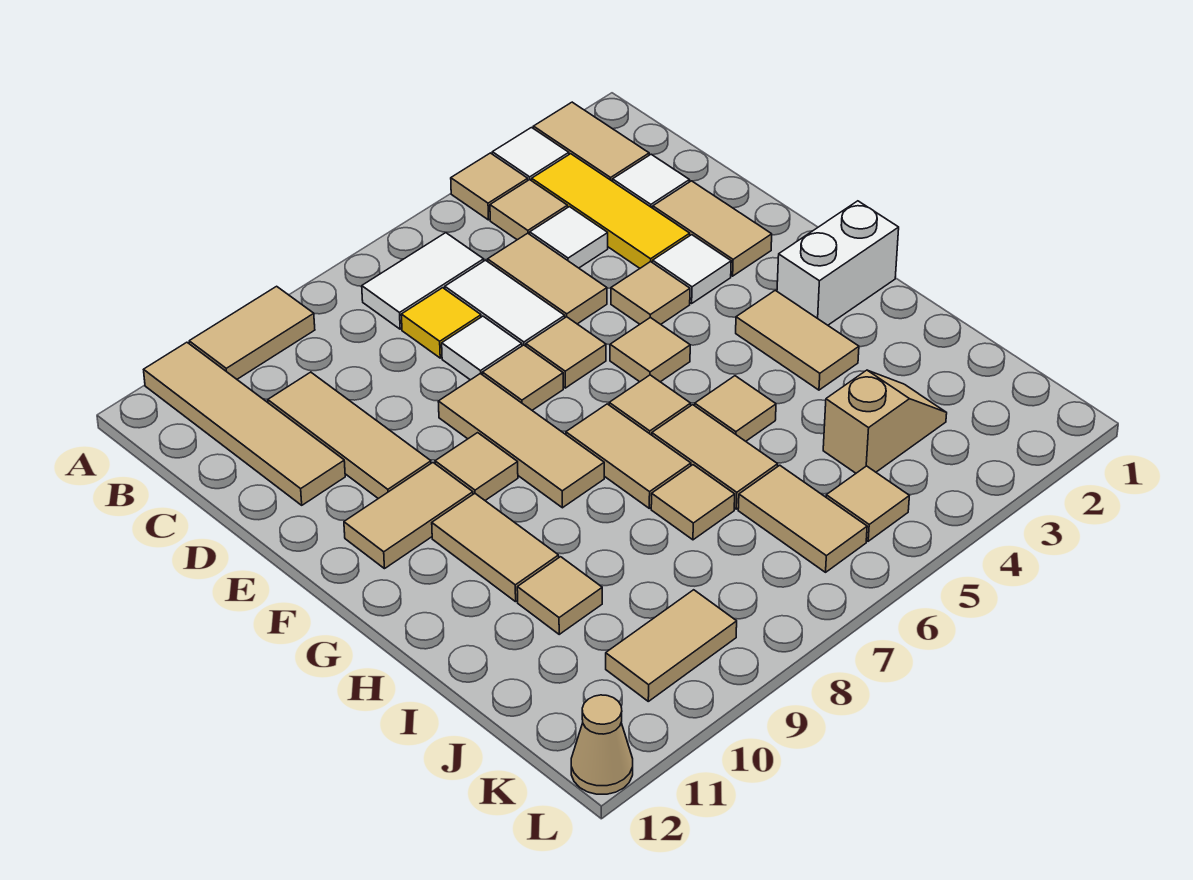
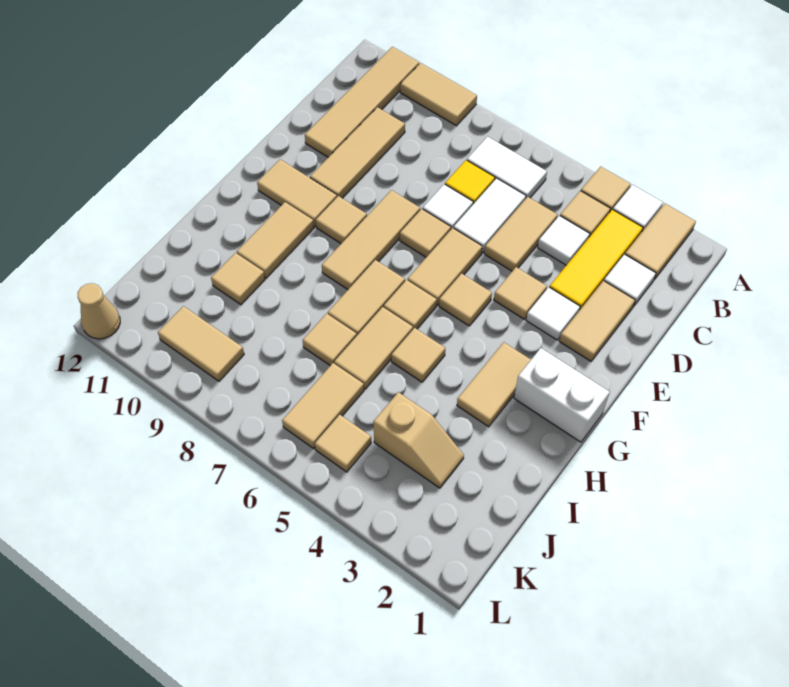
tan 1x1 tile [526,317,606,388] -> tan 1x2 tile [408,228,482,305]

